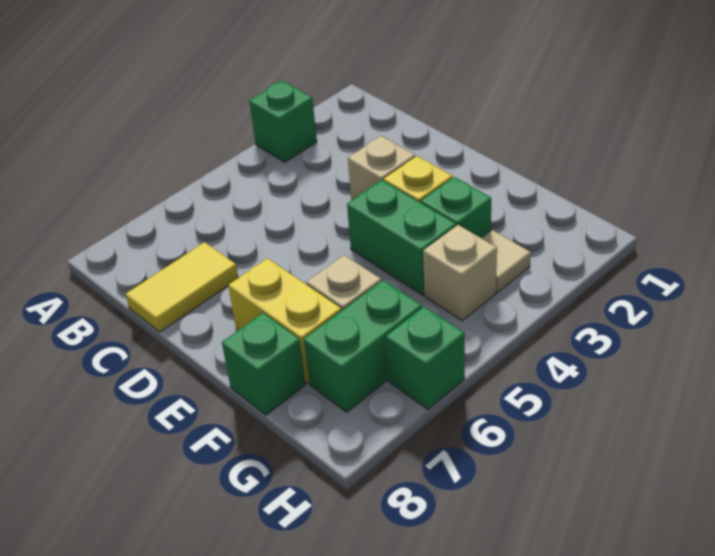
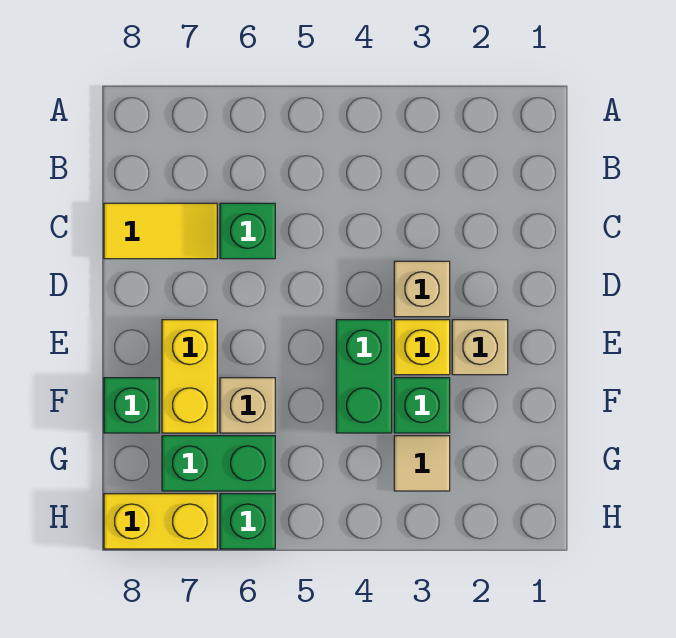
green 1x1 brick [249,81,317,162] -> green 1x1 brick moved to [220,203,275,259]
tan 1x1 brick [423,225,497,320] -> tan 1x1 brick moved to [452,320,508,375]
none -> yellow 1x2 brick [104,494,217,549]

